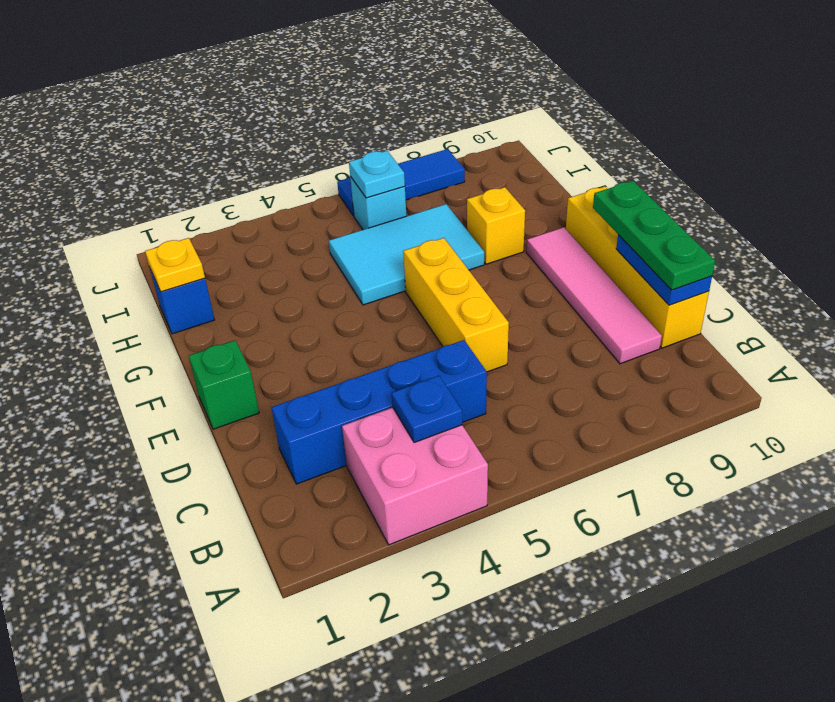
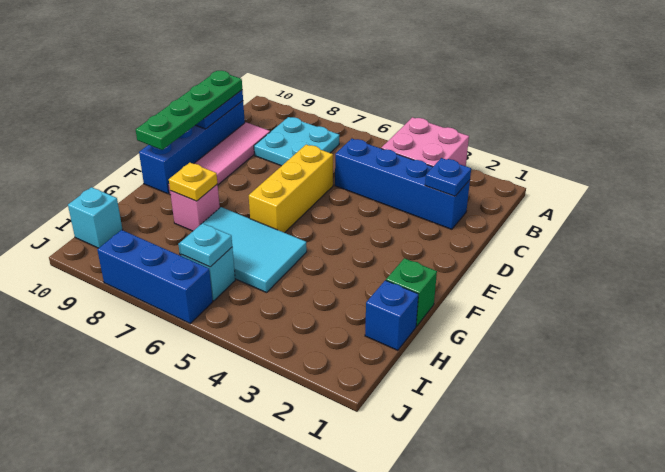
blue 1x1 plate [392,376,462,443] -> blue 1x1 plate moved to [425,158,471,196]
none -> cyan 2x2 plate [254,117,339,166]
yellow 1x4 brick [565,186,709,348] -> blue 1x4 brick [139,101,245,194]
green 1x3 plate [593,181,715,290] -> green 1x4 plate [136,71,242,150]
green 1x1 brick [189,340,259,429] -> green 1x1 brick moved to [386,258,437,326]
yellow 1x1 brick [467,187,525,264] -> pink 1x1 brick [170,185,220,231]
yellow 1x1 plate [145,238,205,292] -> yellow 1x1 plate moved to [169,163,217,201]
none -> cyan 1x1 brick [68,187,123,248]
blue 1x3 tile [337,149,465,216] -> blue 1x3 brick [97,230,213,323]

